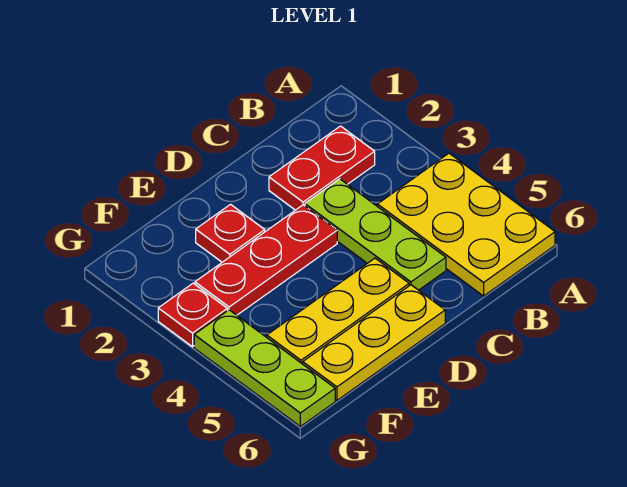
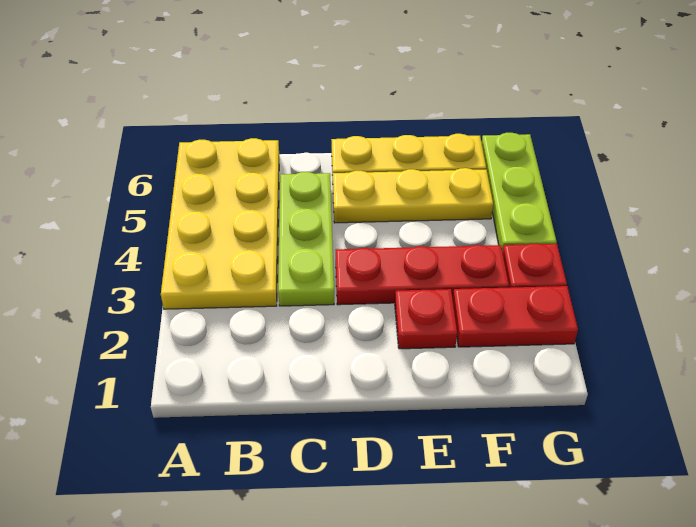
yellow 2x3 plate [377,153,555,296] -> yellow 2x4 plate [161,138,279,309]
red 1x2 plate [269,126,375,210] -> red 1x2 plate moved to [453,286,578,347]

